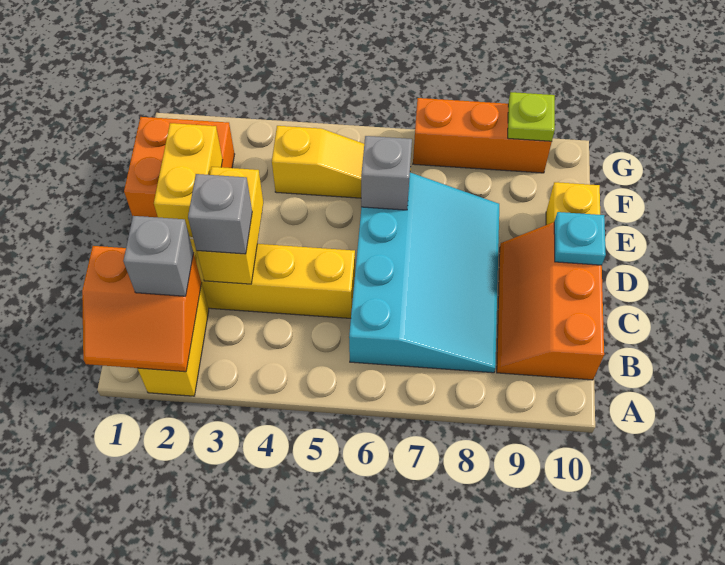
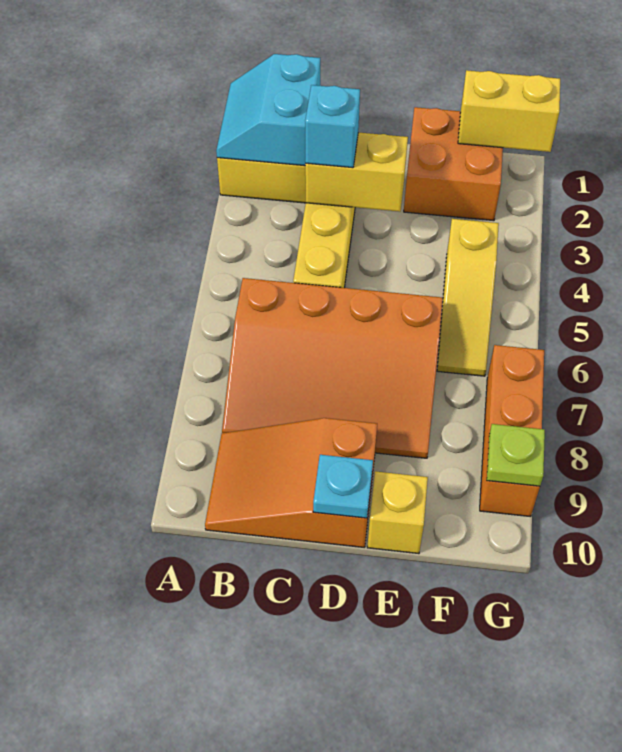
orange 2x2 slope [82,246,201,372] -> cyan 2x2 slope [216,54,320,166]
grey 1x1 brick [123,216,194,296] -> none
cyan 3x4 slope [349,173,499,373] -> orange 3x4 slope [222,278,443,458]
orange 2x3 slope [497,222,604,380] -> orange 2x3 slope turned to [205,418,377,547]
grey 1x1 brick [188,174,252,254] -> cyan 1x1 brick [305,85,360,168]
yellow 1x2 brick [154,123,223,237] -> yellow 1x2 brick moved to [458,70,560,152]
grey 1x1 brick [361,136,412,210] -> none

